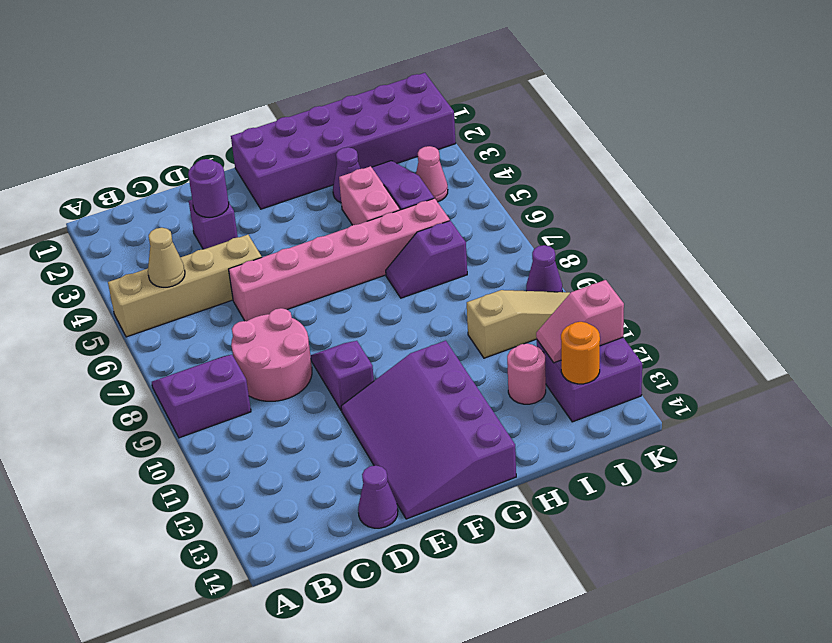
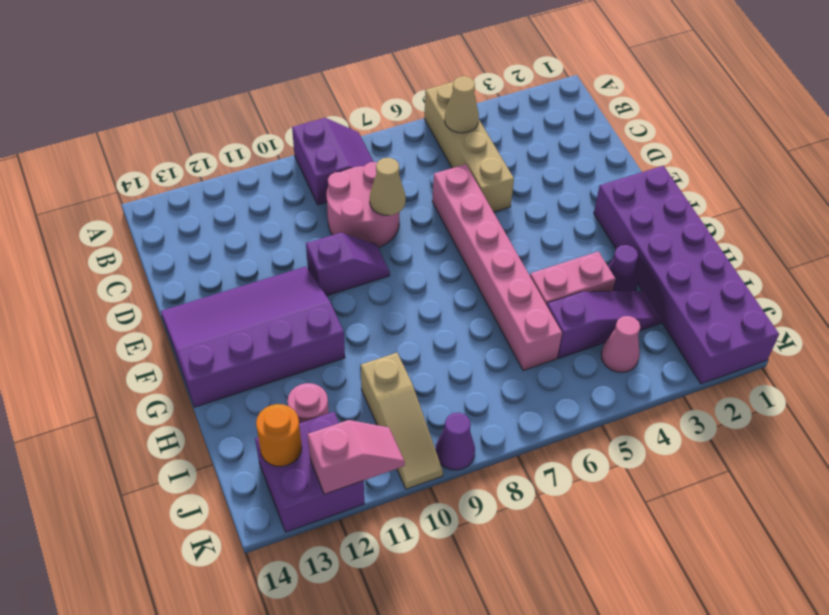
purple 1x1 brick [189,200,238,249] -> none
purple 1x1 round brick [188,159,229,217] -> none
none -> tan 1x1 cone [370,158,406,216]
purple 1x1 cone [358,466,398,528] -> none
purple 1x2 slope [386,221,467,298] -> none
pink 1x2 slope [536,280,624,363] -> pink 1x2 slope turned to [308,420,405,494]

